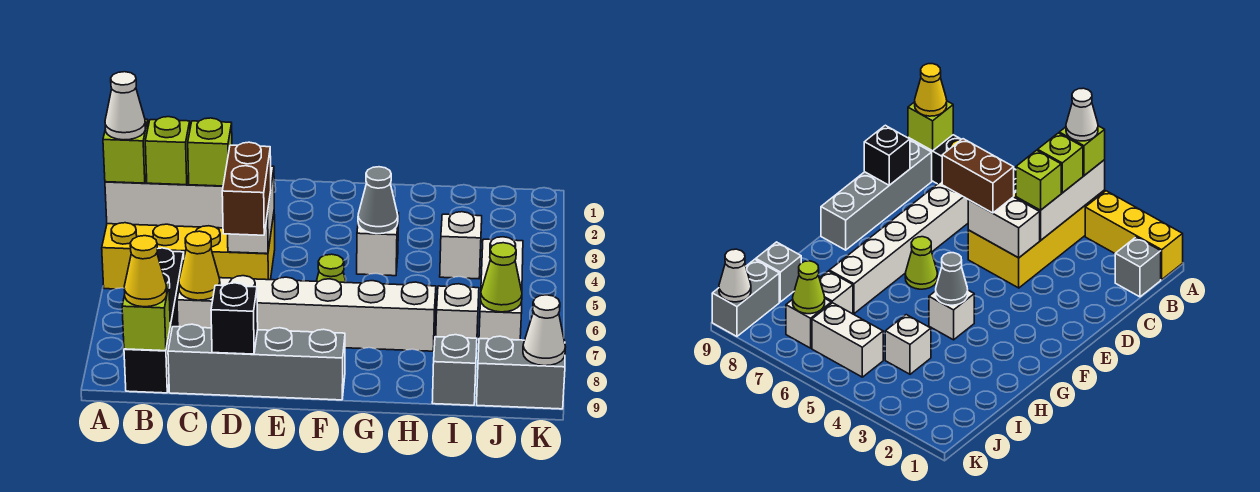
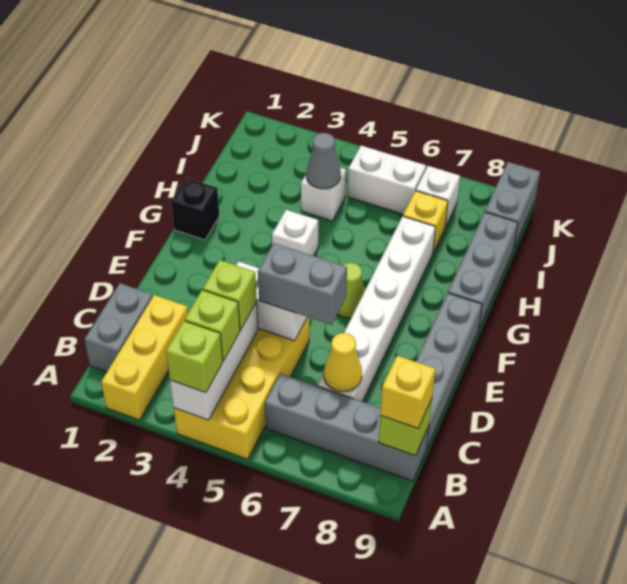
yellow 1x3 brick [1085,191,1183,279] -> yellow 1x3 brick turned to [101,295,188,420]
white 1x1 cone [105,72,145,140] -> none
grey 1x1 brick [1115,237,1161,297] -> grey 1x2 brick [84,283,153,372]
black 1x4 brick [124,248,184,393] -> grey 1x4 brick [265,373,429,481]
yellow 1x1 cone [124,236,167,307] -> yellow 1x1 brick [380,356,435,428]
brown 1x2 brick [222,142,271,235] -> grey 1x2 brick [258,243,347,325]
black 1x1 brick [211,283,258,354] -> black 1x1 brick moved to [171,178,220,240]
grey 1x1 cone [358,167,398,234] -> grey 1x1 cone moved to [306,133,341,189]
white 1x1 brick [436,284,479,352] -> yellow 1x1 brick [403,191,448,253]
grey 1x1 brick [432,335,477,405] -> grey 1x3 brick [448,212,518,328]
lime 1x1 cone [481,243,522,312] -> none
white 1x1 cone [523,295,565,366] -> none

